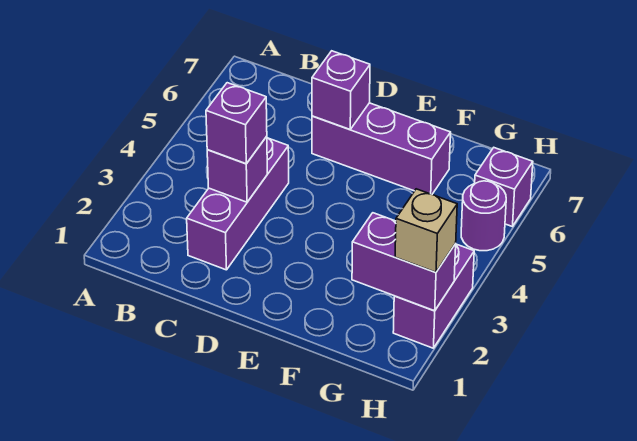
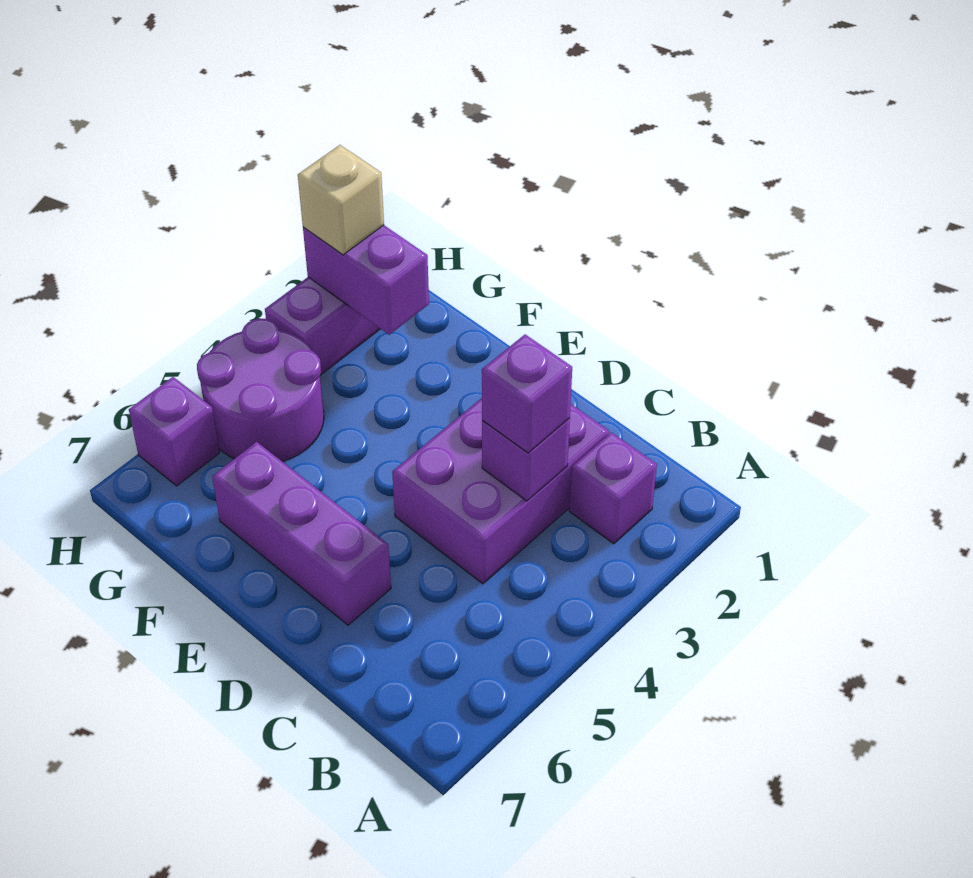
purple 1x3 brick [187,138,289,270] -> purple 2x3 brick [392,398,609,584]
purple 1x1 brick [312,51,370,129] -> purple 1x1 brick moved to [569,432,657,544]
purple 1x1 round brick [461,181,506,251] -> purple 2x2 round brick [197,318,324,462]

